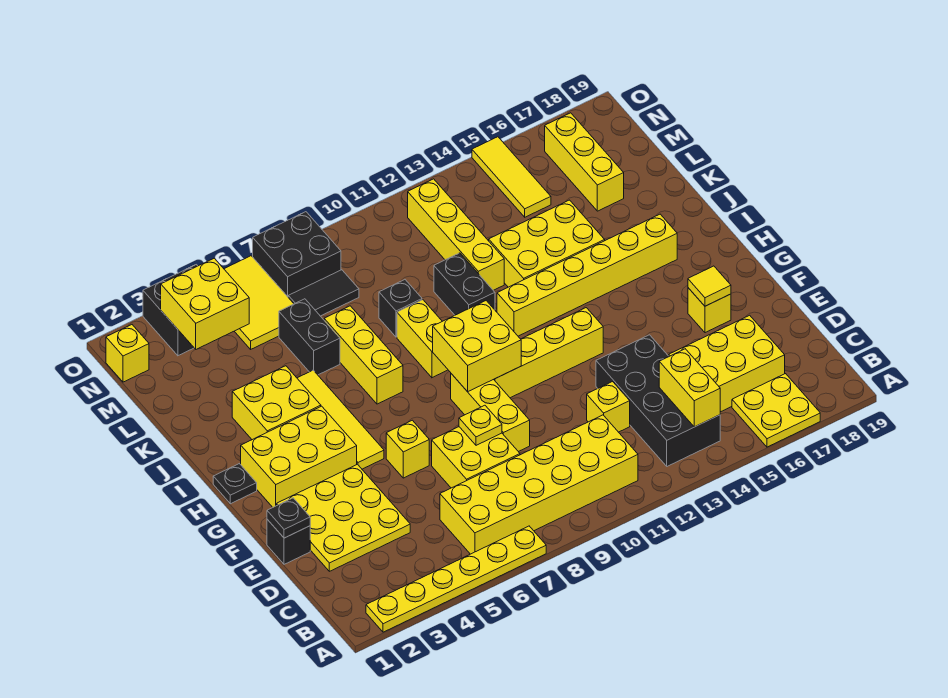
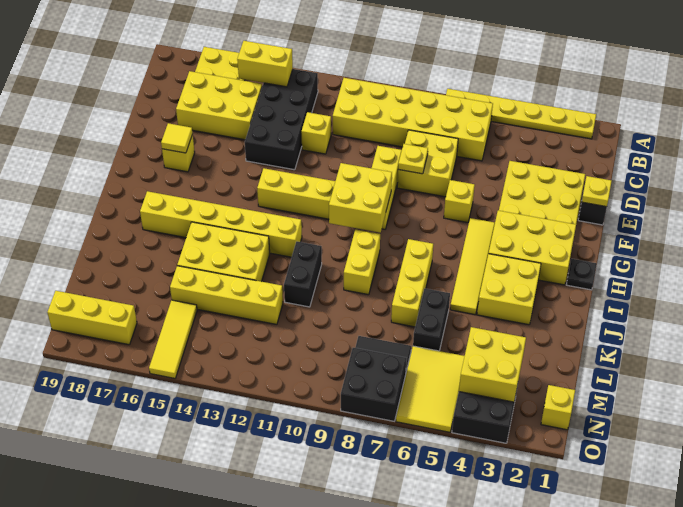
yellow 1x2 brick [659,349,720,427] -> yellow 1x2 brick turned to [237,41,293,87]
black 1x1 plate [267,498,310,538] -> yellow 1x1 plate [582,176,612,207]
black 1x1 brick [379,280,422,337] -> none
yellow 1x4 brick [408,179,504,290] -> yellow 1x4 brick turned to [170,266,283,325]
yellow 1x3 brick [545,113,624,211] -> yellow 1x3 brick turned to [47,291,137,345]

